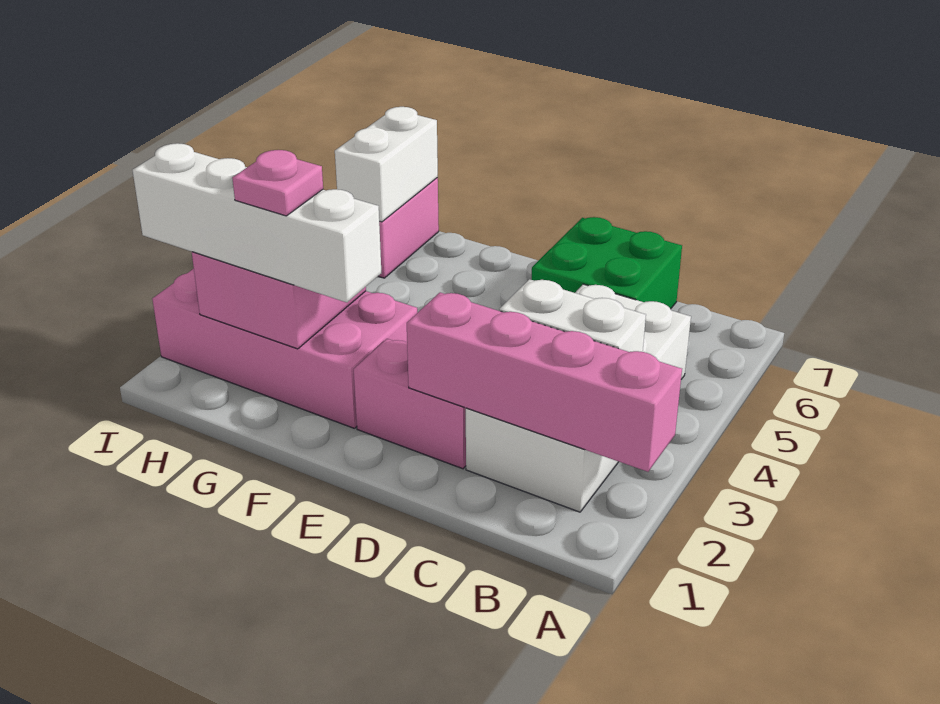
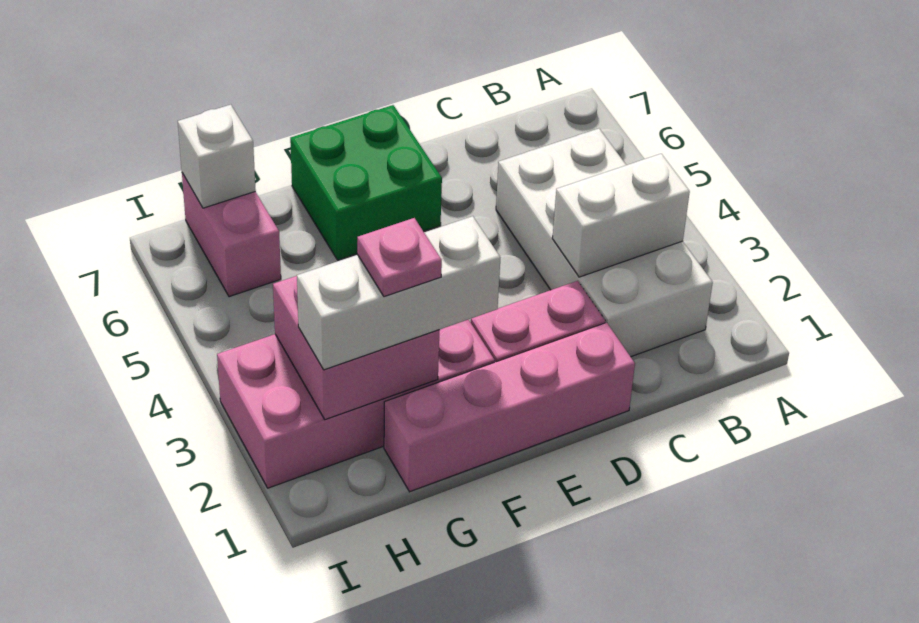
pink 1x4 brick [407,292,682,472] -> pink 1x4 brick moved to [384,323,635,492]
green 2x2 brick [532,217,682,309] -> green 2x2 brick moved to [290,105,442,260]
white 1x4 brick [133,143,381,302] -> white 1x3 brick [297,216,500,370]
white 1x2 brick [335,107,438,222] -> white 1x1 brick [178,105,256,208]

